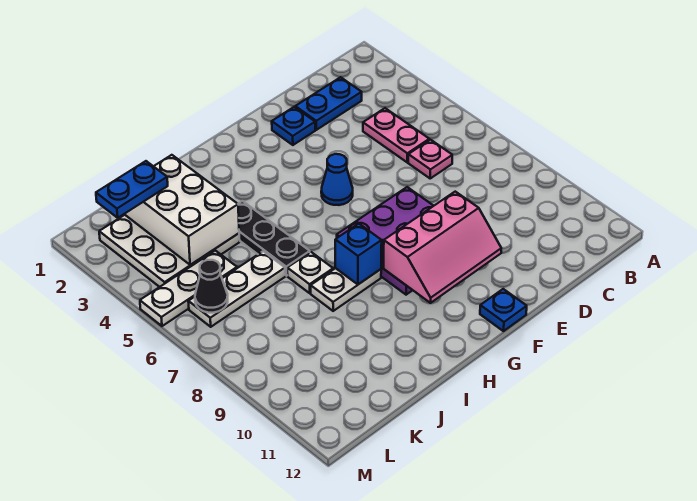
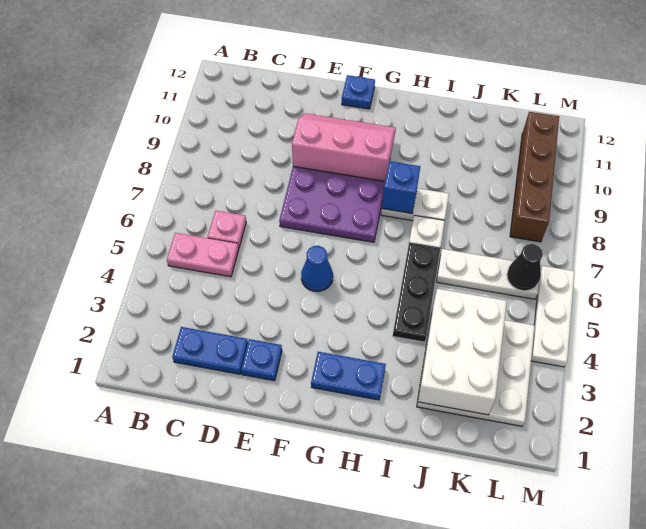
pink 1x2 plate [363,108,429,162] -> pink 1x2 plate turned to [167,233,239,277]
blue 1x2 plate [96,161,168,218] -> blue 1x2 plate moved to [311,352,386,400]
white 1x3 plate [140,250,237,326] -> white 1x3 plate turned to [531,266,574,367]
none -> brown 1x4 brick [510,112,559,242]

